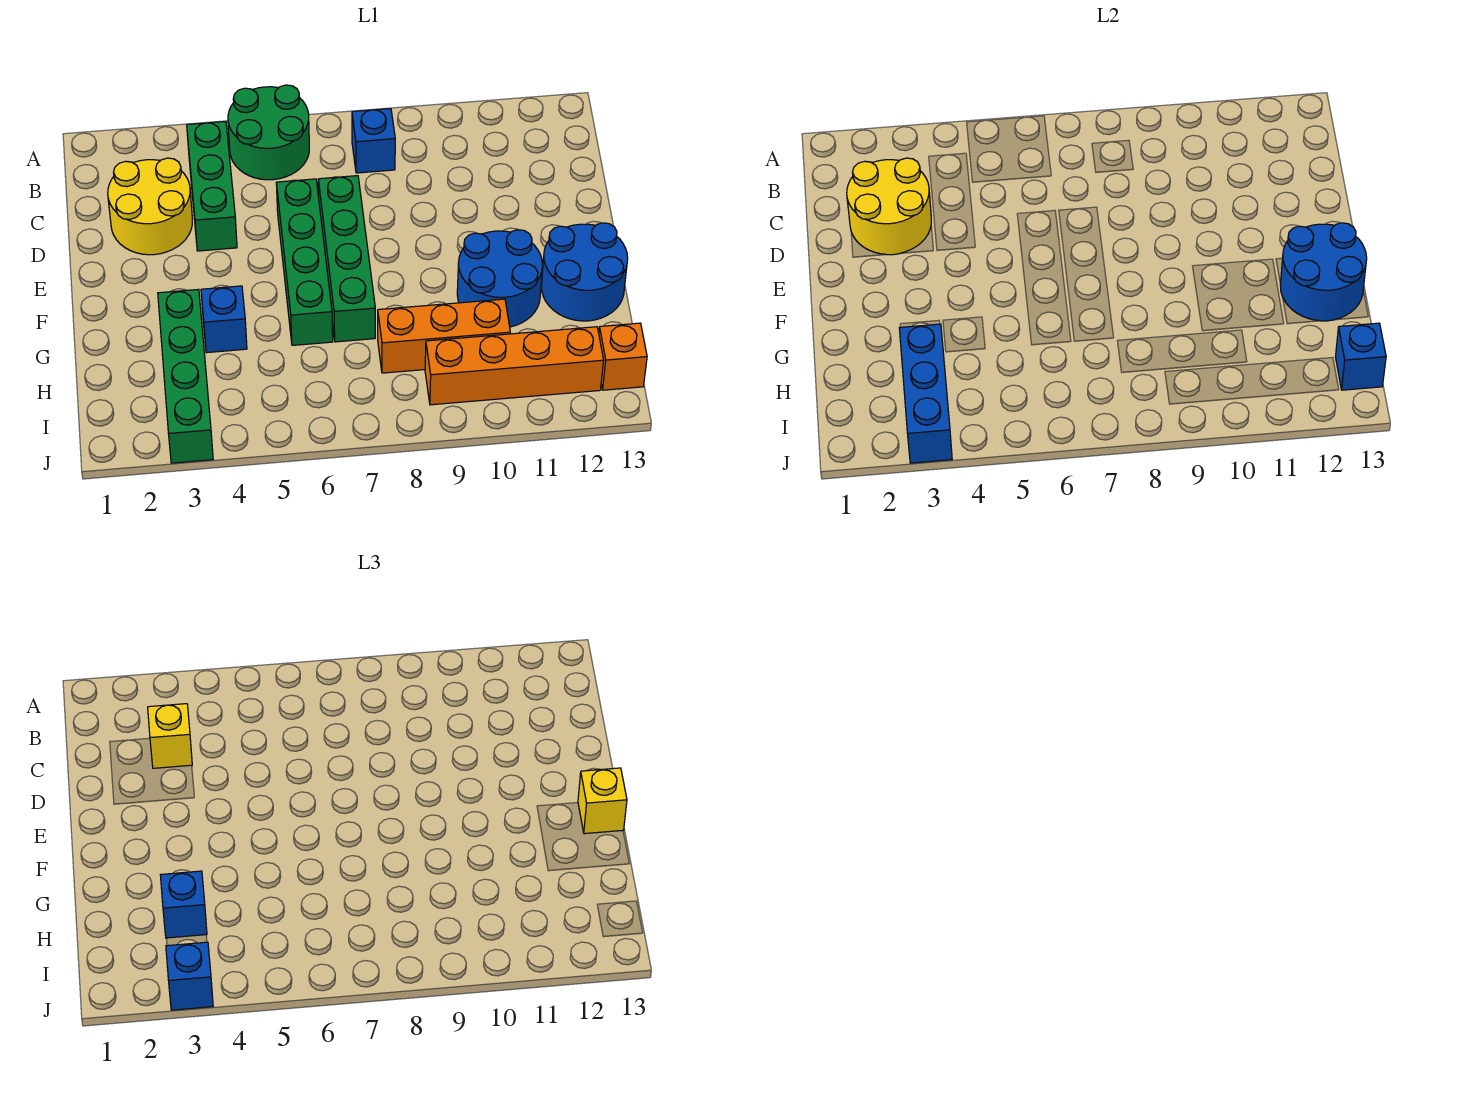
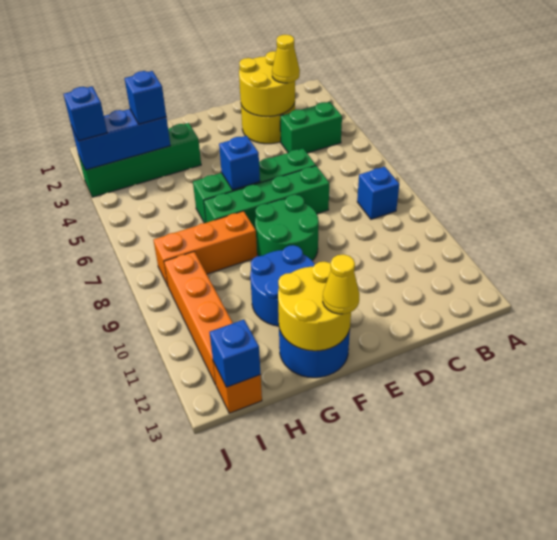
green 2x2 round brick [228,85,309,180] -> green 2x2 round brick moved to [255,195,319,261]
green 1x3 brick [187,121,237,251] -> green 1x2 brick [280,102,342,153]
yellow 1x1 brick [148,704,192,768] -> yellow 1x1 cone [272,35,300,83]
blue 2x2 round brick [1280,223,1367,321] -> yellow 2x2 round brick [278,262,351,351]
yellow 1x1 brick [578,768,627,834] -> yellow 1x1 cone [323,254,359,314]
blue 1x1 brick [201,286,247,353] -> blue 1x1 brick moved to [219,136,260,190]
orange 1x3 brick [378,299,510,373] -> orange 1x3 brick turned to [154,211,257,286]

